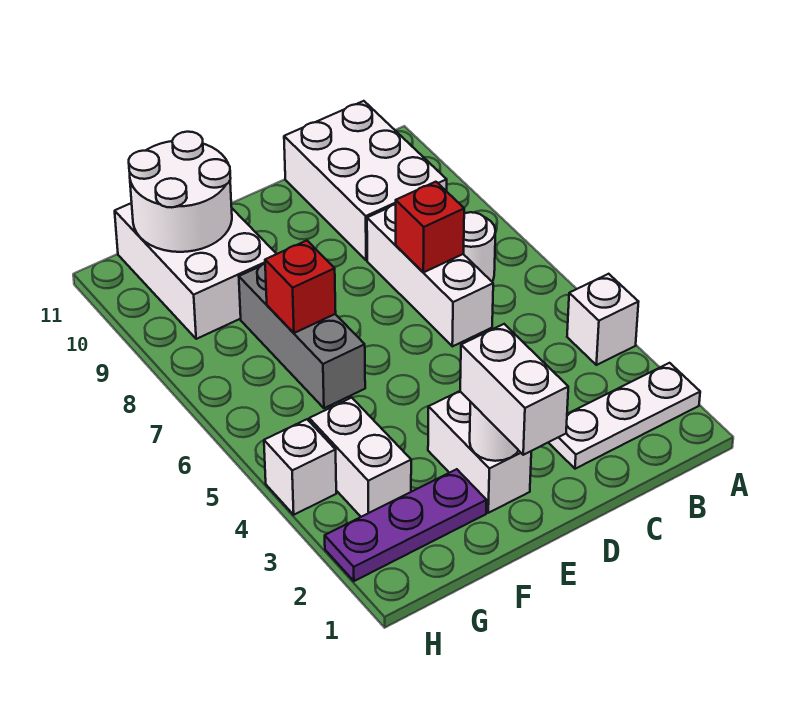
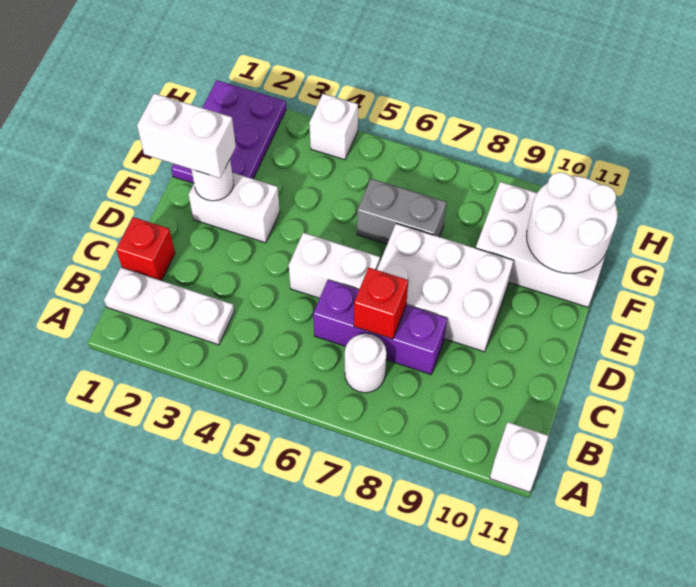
white 1x3 plate [548,363,700,469] -> white 1x3 plate turned to [104,268,234,345]
white 1x1 brick [567,274,638,365] -> white 1x1 brick moved to [490,422,549,492]
white 2x3 brick [284,101,447,260] -> white 2x3 brick moved to [377,224,514,352]
white 1x3 brick [367,204,493,346] -> purple 1x3 brick [313,280,447,374]
purple 1x3 plate [325,469,487,581] -> purple 2x3 plate [171,80,286,183]
grey 1x3 brick [239,264,365,408] -> grey 1x2 brick [357,179,446,244]
red 1x1 brick [265,241,336,333] -> red 1x1 brick moved to [117,217,175,281]
white 1x2 brick [309,398,411,517] -> white 1x2 brick moved to [289,232,380,298]

